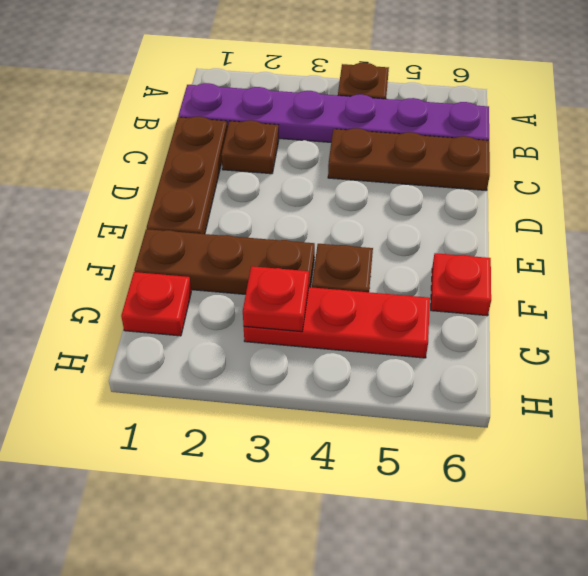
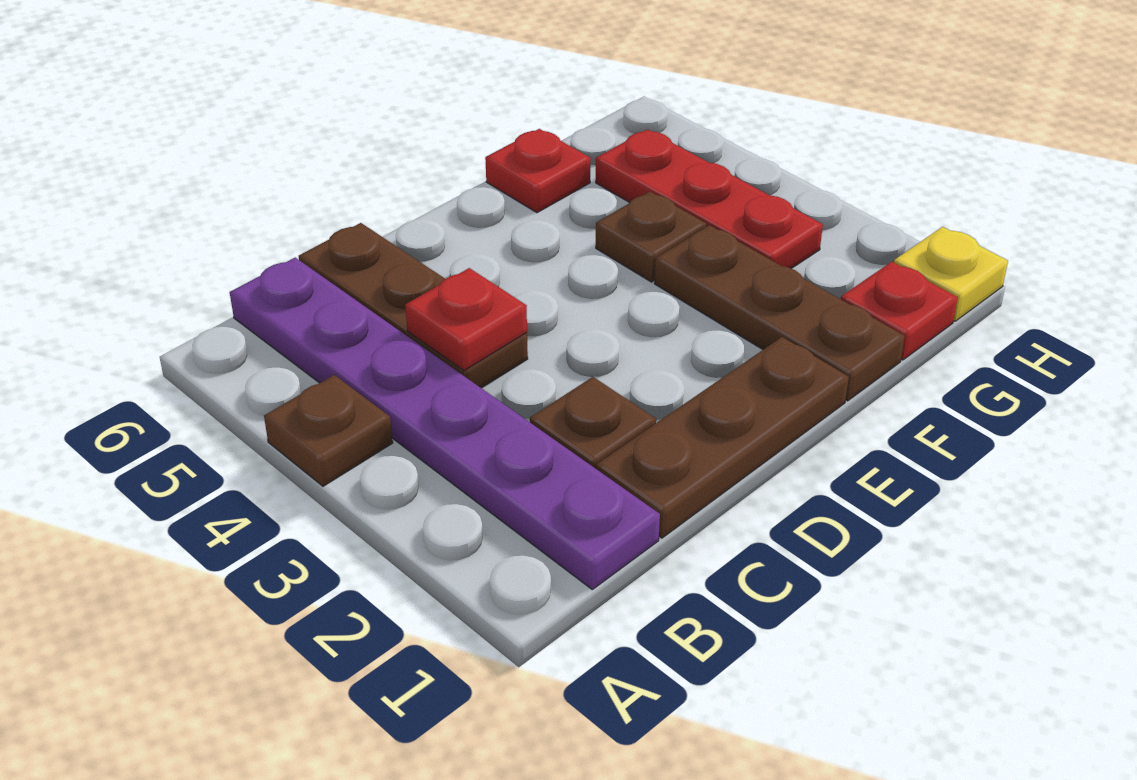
red 1x1 plate [243,266,309,332] -> red 1x1 plate moved to [405,268,527,370]
none -> yellow 1x1 plate [894,227,1008,321]

